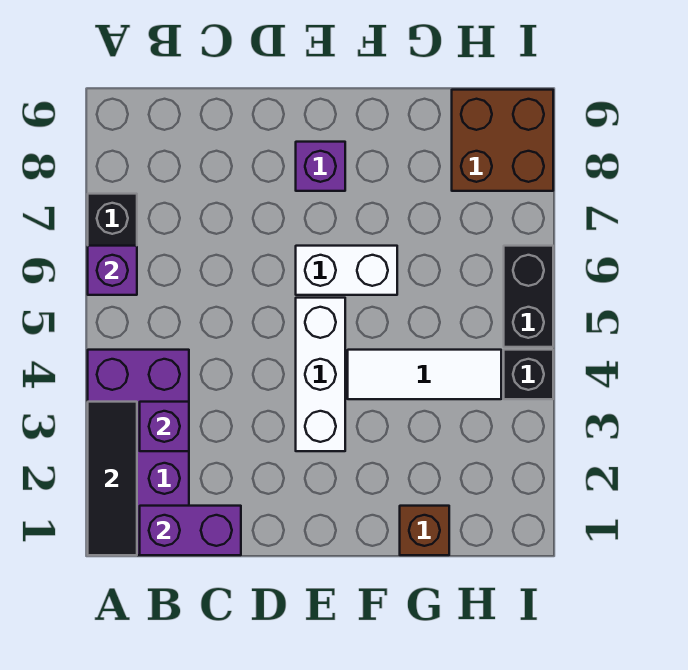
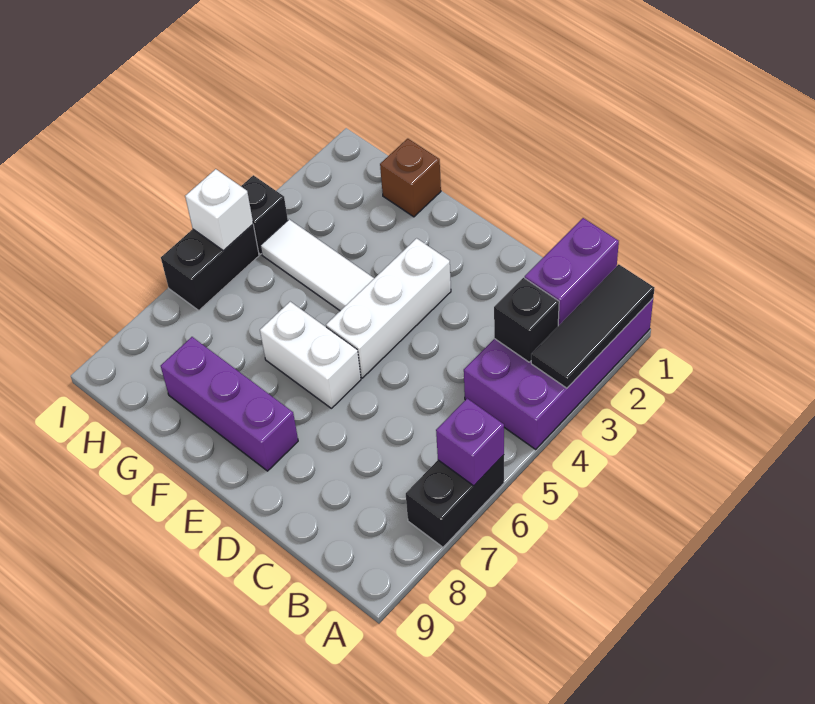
purple 1x2 brick [140,506,241,555] -> purple 1x2 brick turned to [525,218,619,326]
purple 1x1 brick [140,402,189,451] -> black 1x1 brick [494,278,559,362]
purple 1x1 brick [296,142,345,191] -> purple 1x3 brick [161,337,298,471]
brown 2x2 brick [452,90,553,191] -> none
none -> white 1x1 brick [185,169,253,250]

